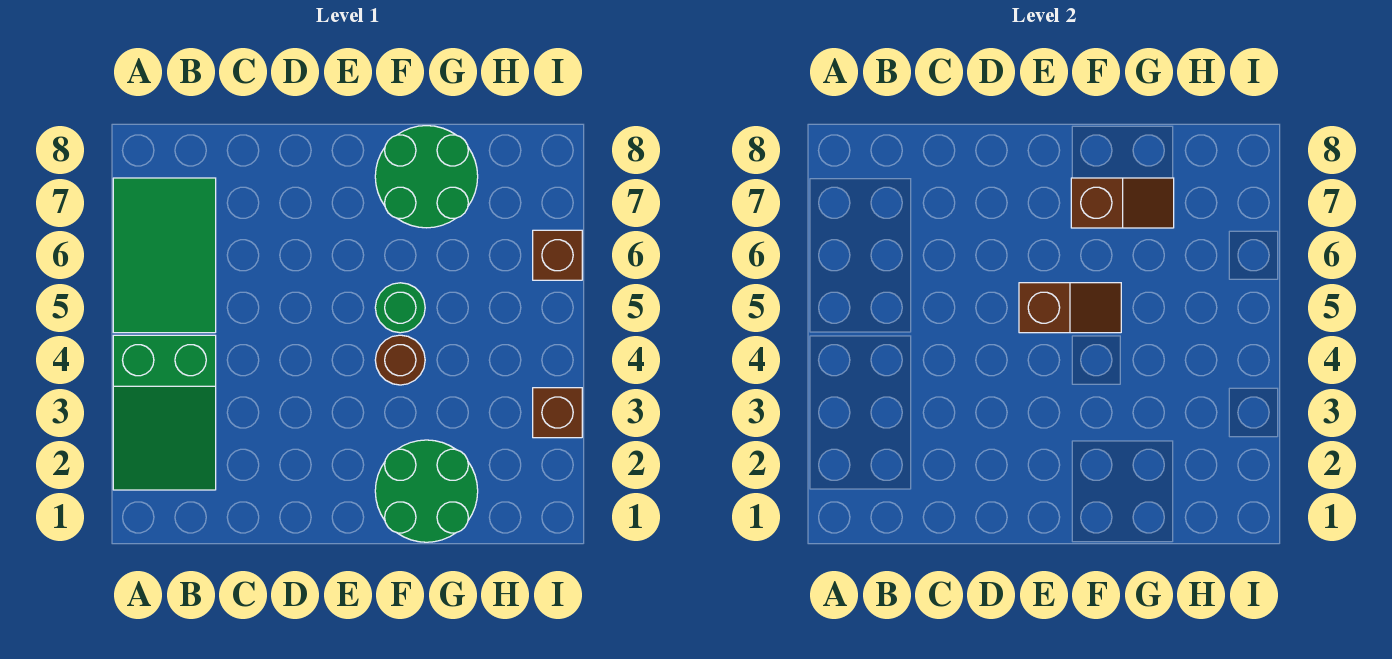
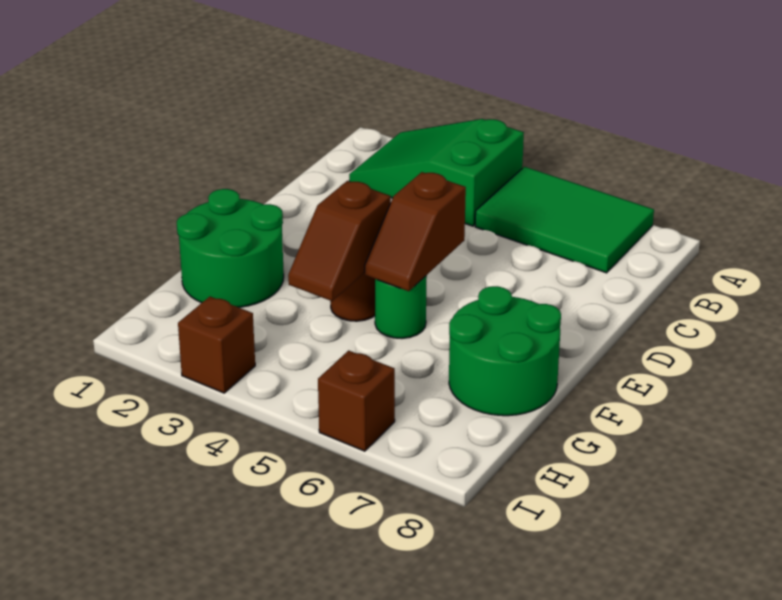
brown 1x2 slope [1071,178,1174,228] -> brown 1x2 slope moved to [288,181,391,301]

